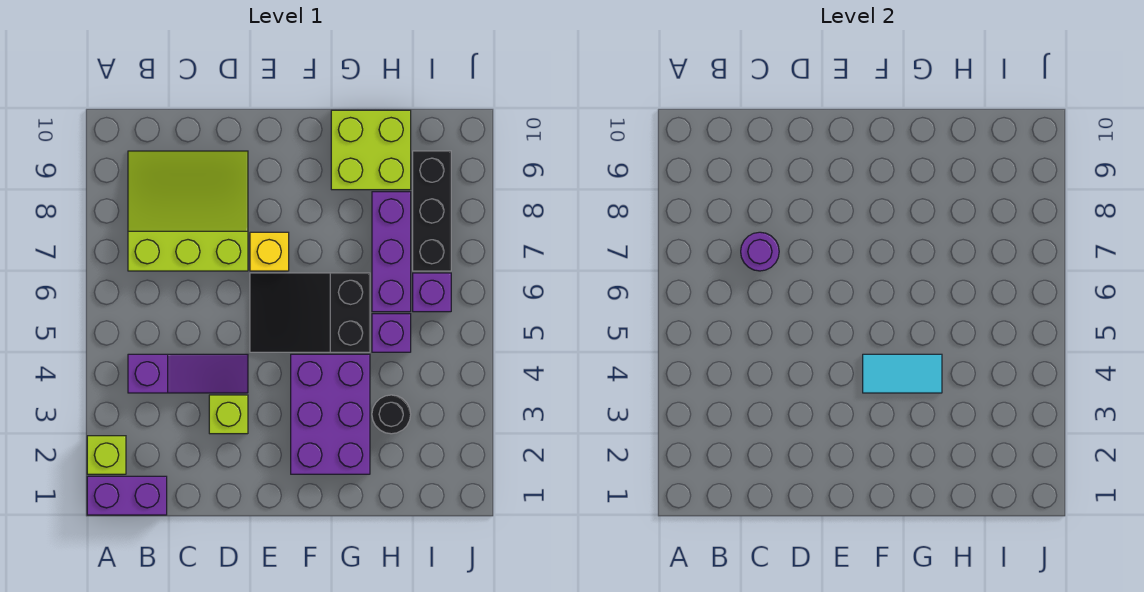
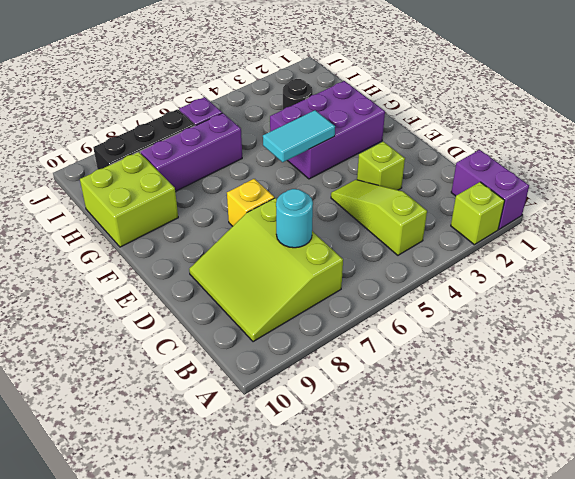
purple 1x3 slope [128,354,248,393] -> lime 1x3 slope [331,180,427,255]
purple 1x1 round brick [741,232,779,271] -> cyan 1x1 round brick [276,189,313,248]
black 2x3 slope [250,273,370,352] -> none
cyan 1x2 tile [863,354,942,393] -> cyan 1x2 tile turned to [263,110,335,162]
purple 1x1 brick [372,314,411,352] -> none

